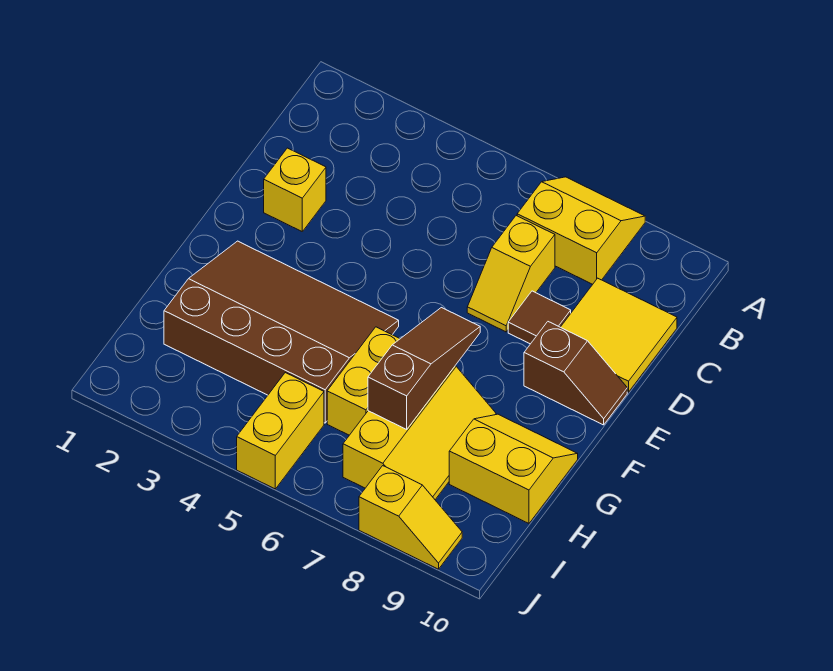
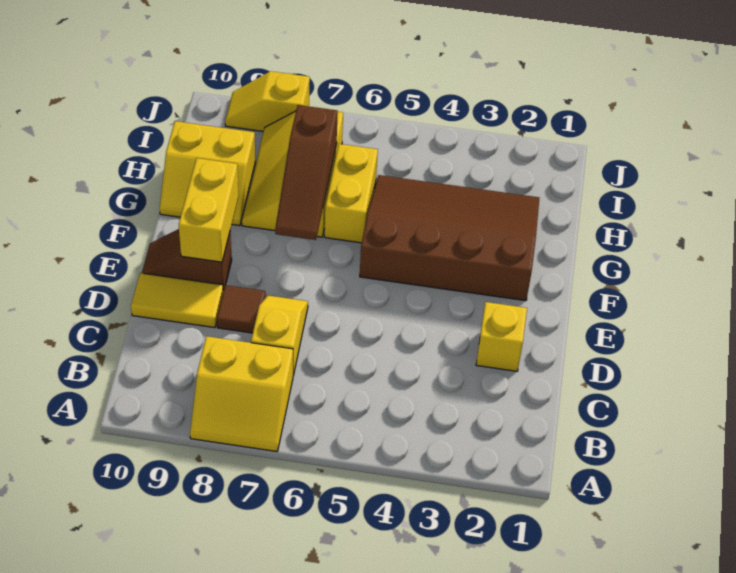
yellow 2x2 tile [561,278,677,392] -> yellow 1x2 tile [131,273,223,328]
brown 3x4 slope [164,241,399,423] -> brown 3x4 slope turned to [360,175,539,301]
yellow 1x2 brick [237,373,324,489] -> yellow 1x2 brick moved to [179,158,239,262]

